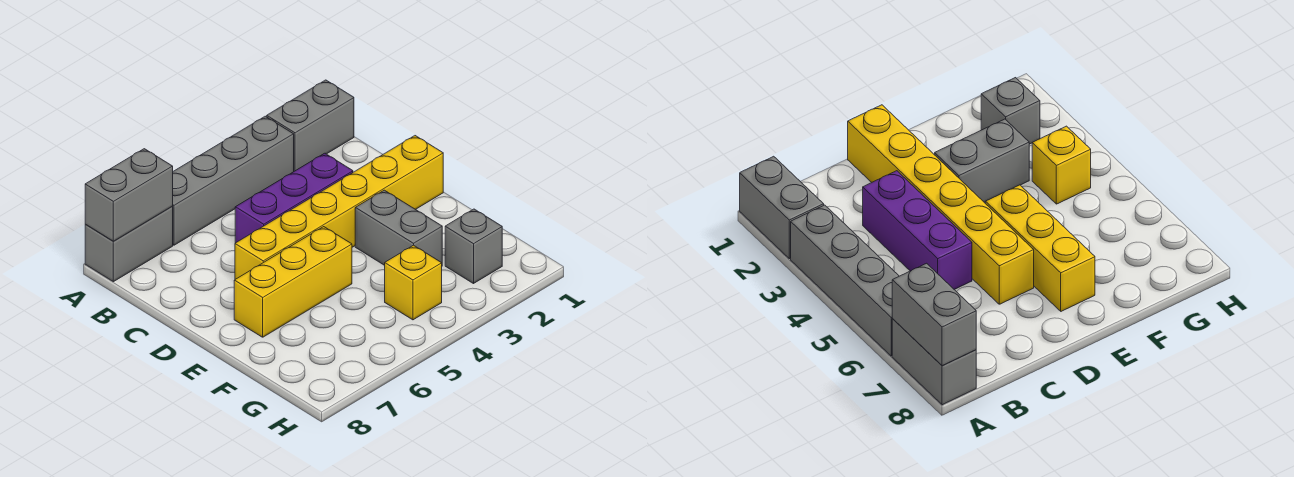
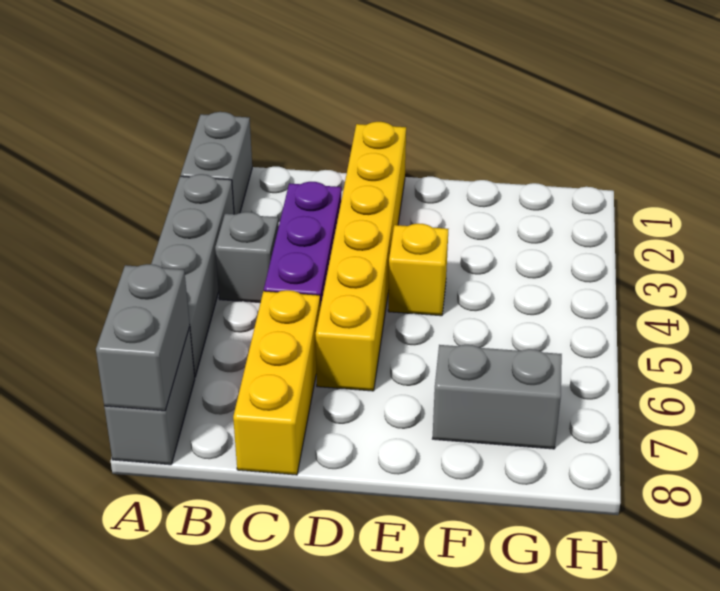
grey 1x2 brick [355,190,442,265] -> grey 1x2 brick moved to [432,345,562,449]
yellow 1x3 brick [234,227,352,337] -> yellow 1x3 brick moved to [233,290,320,475]
grey 1x1 brick [445,209,502,284] -> grey 1x1 brick moved to [215,212,279,303]
yellow 1x1 brick [385,245,442,320] -> yellow 1x1 brick moved to [388,224,448,316]

